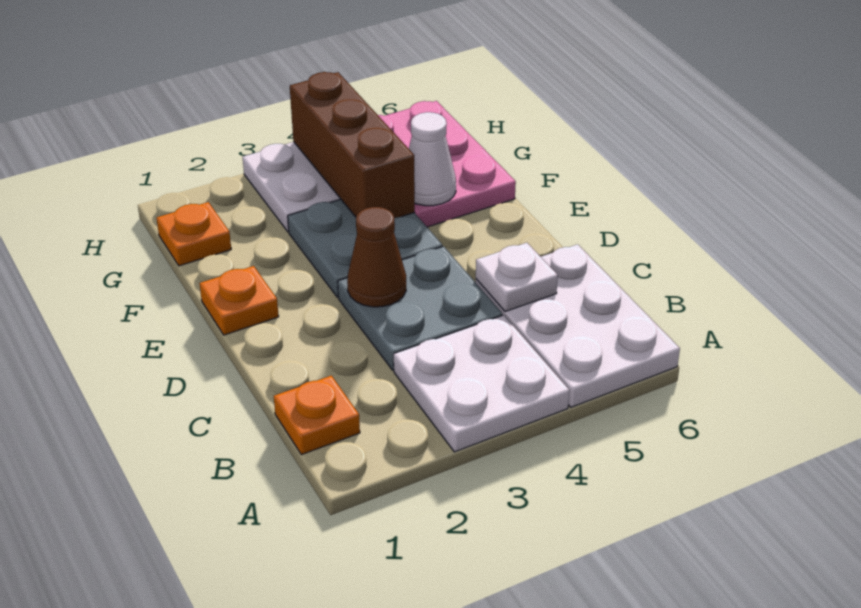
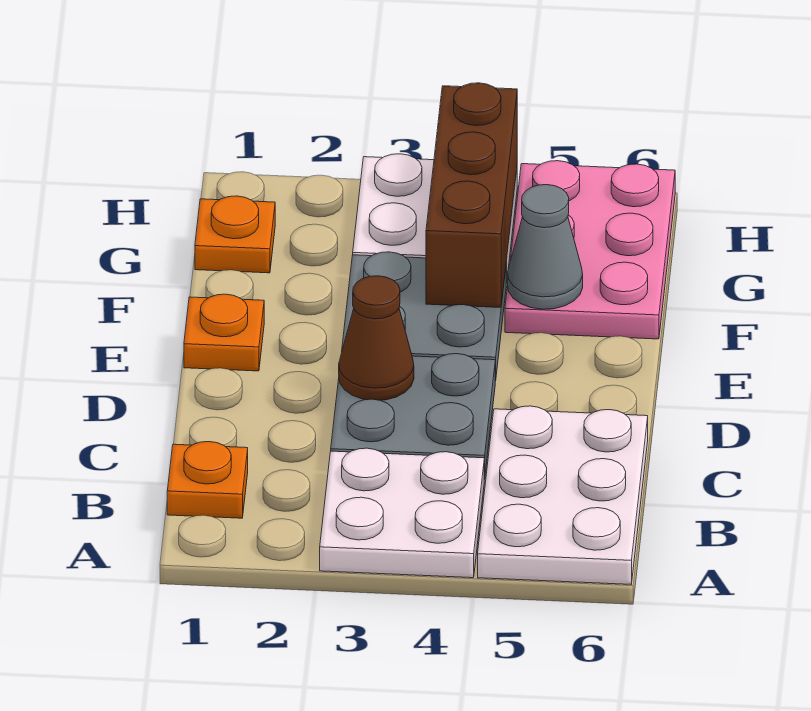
white 1x1 plate [476,243,558,312] -> none
white 1x1 cone [409,112,456,206] -> grey 1x1 cone [508,185,583,309]

